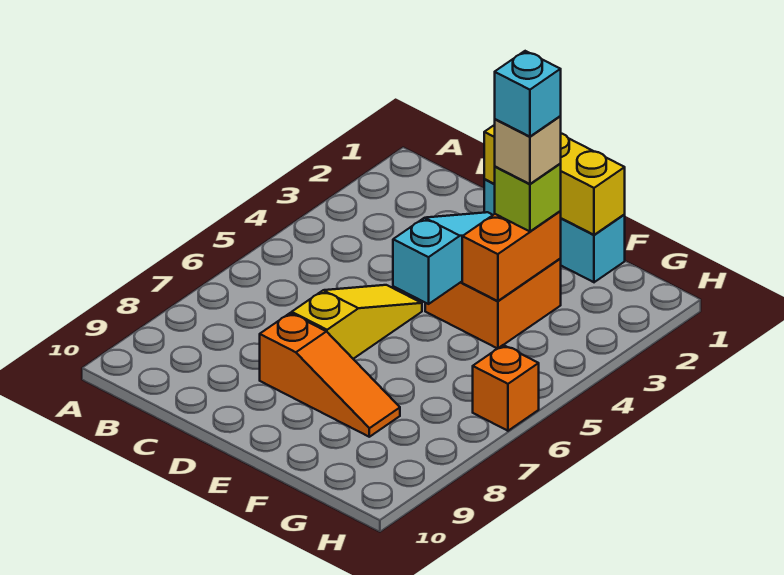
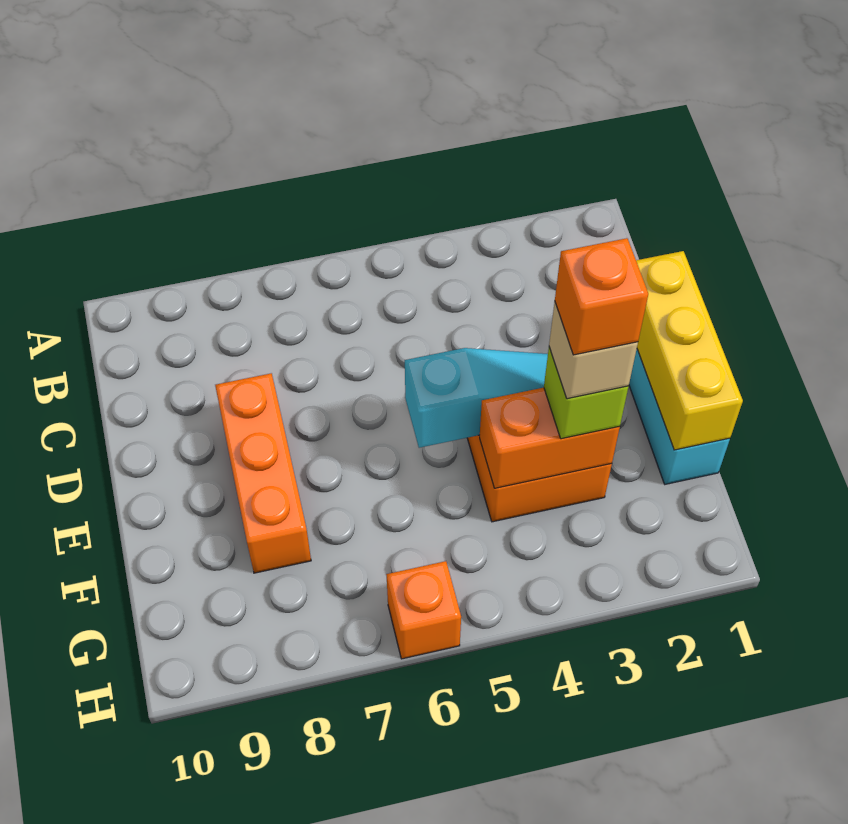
yellow 1x3 slope [292,285,422,359] -> none
orange 1x3 slope [260,313,400,437] -> orange 1x3 brick [215,373,311,573]
cyan 1x1 brick [495,51,561,137] -> orange 1x1 brick [555,238,648,355]

